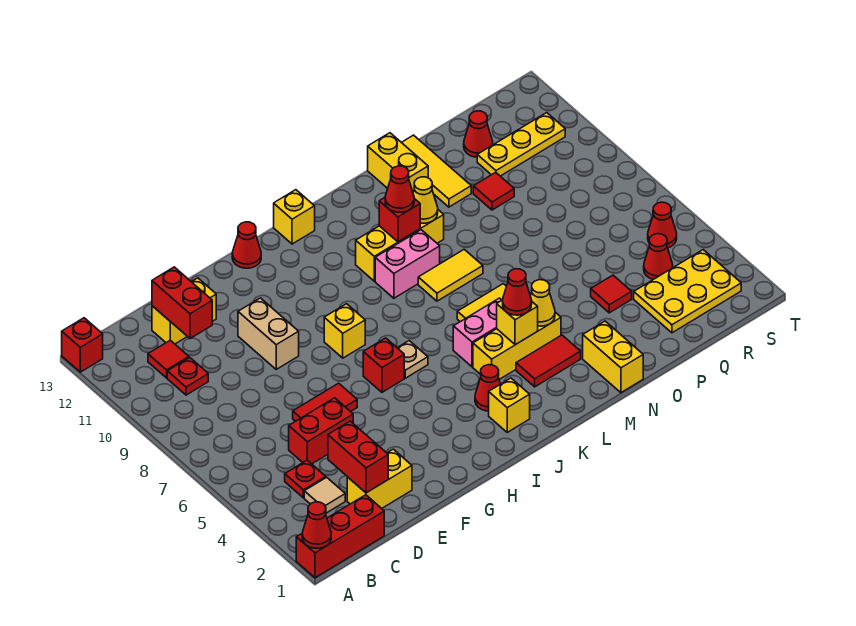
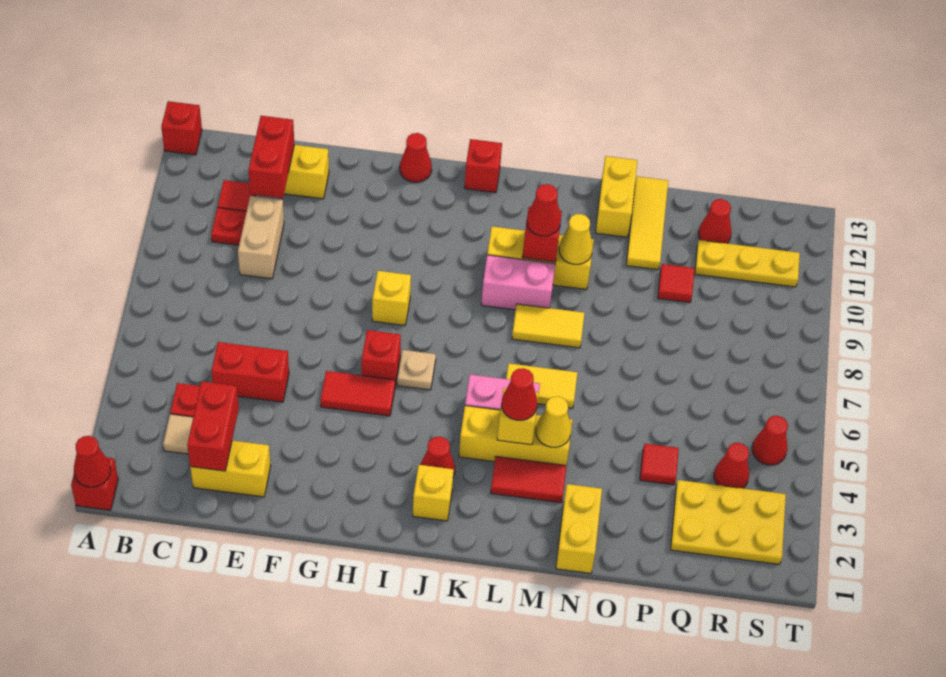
red 1x3 brick [296,495,384,578] -> red 1x1 brick [71,457,118,510]
red 1x2 tile [293,383,357,421] -> red 1x2 tile moved to [320,371,395,416]
tan 1x2 brick [238,298,299,369] -> tan 1x2 brick moved to [238,196,284,279]
yellow 1x1 brick [274,190,315,244] -> red 1x1 brick [465,139,502,193]

